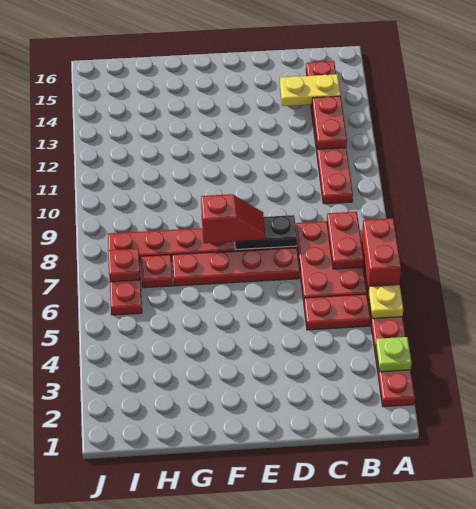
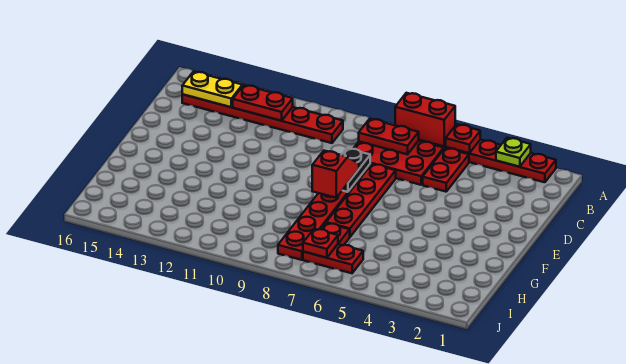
yellow 1x1 plate [368,285,403,318] -> red 1x1 plate [446,124,480,153]
yellow 1x2 plate [280,74,341,106] -> yellow 1x2 plate turned to [182,71,242,107]

